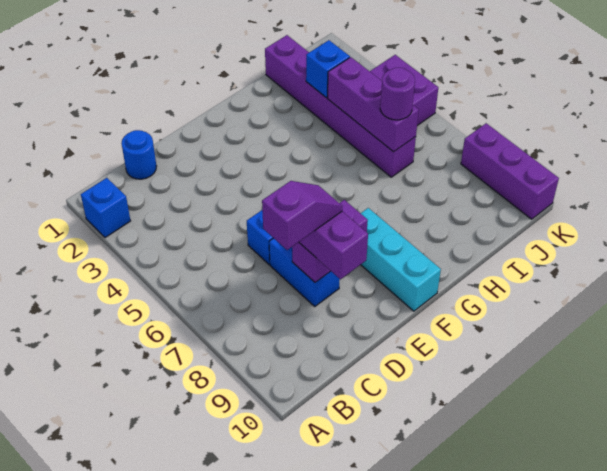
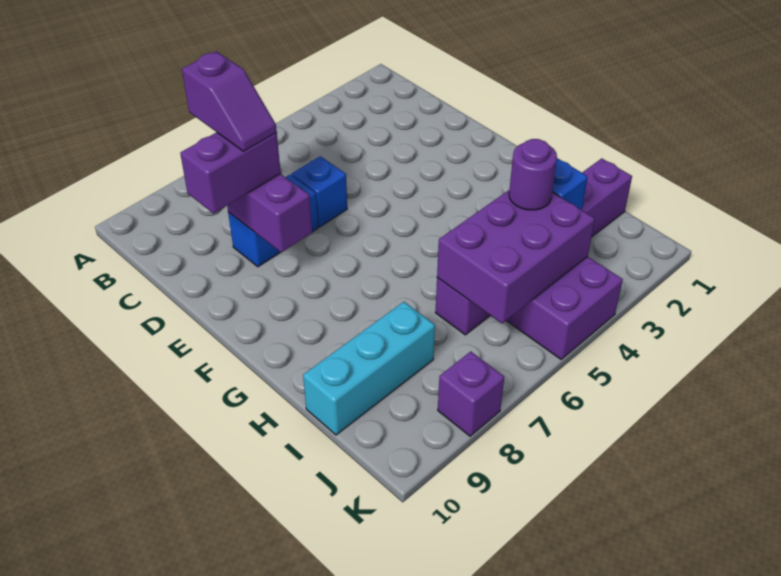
blue 1x1 brick [81,178,130,238] -> none
blue 1x1 round brick [121,130,157,179] -> none
cyan 1x3 brick [361,208,441,311] -> cyan 1x3 brick moved to [303,302,435,435]
purple 1x3 brick [328,57,419,152] -> purple 2x3 brick [437,190,595,323]
purple 1x1 round brick [380,68,415,120] -> purple 1x1 round brick moved to [509,139,557,210]
purple 1x3 brick [461,123,559,219] -> purple 1x1 brick [438,351,504,436]

